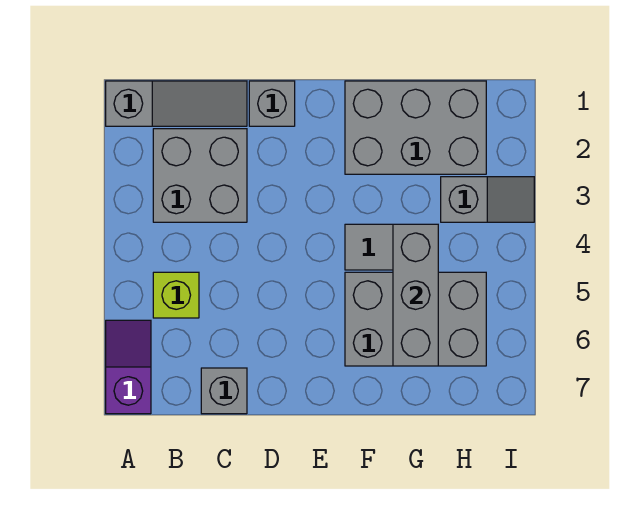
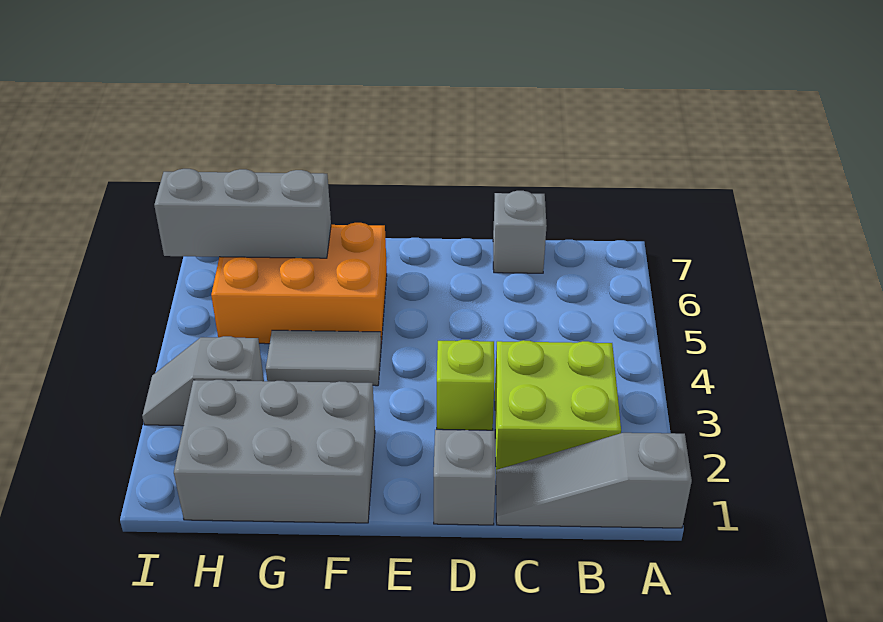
purple 1x2 slope [106,320,151,414] -> none
grey 2x2 brick [153,129,247,222] -> lime 2x2 brick [495,340,621,470]
lime 1x1 brick [153,272,199,318] -> lime 1x1 brick moved to [437,340,494,430]
grey 2x3 brick [345,272,486,366] -> orange 2x3 brick [211,223,387,344]
grey 1x3 brick [393,224,438,366] -> grey 1x3 brick turned to [154,169,331,258]

